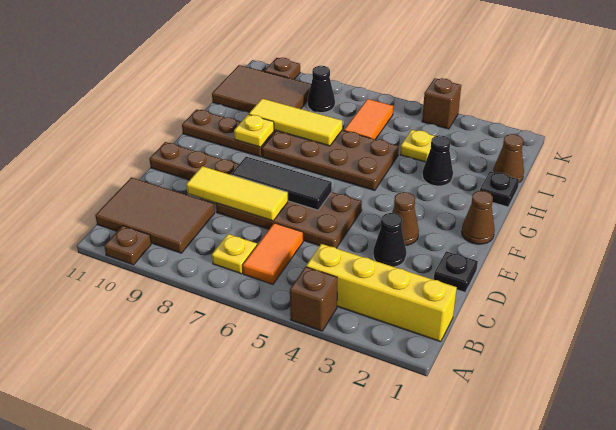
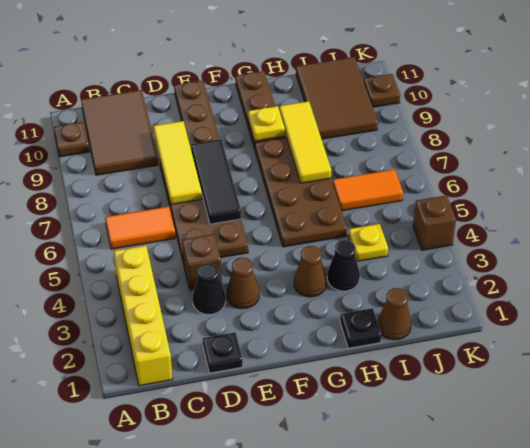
brown 1x1 brick [290,267,337,331] -> brown 1x1 brick moved to [182,234,222,290]
yellow 1x1 plate [212,234,257,274] -> none
brown 1x1 cone [462,191,495,244] -> brown 1x1 cone moved to [294,246,327,297]
black 1x1 cone [307,66,335,113] -> none

